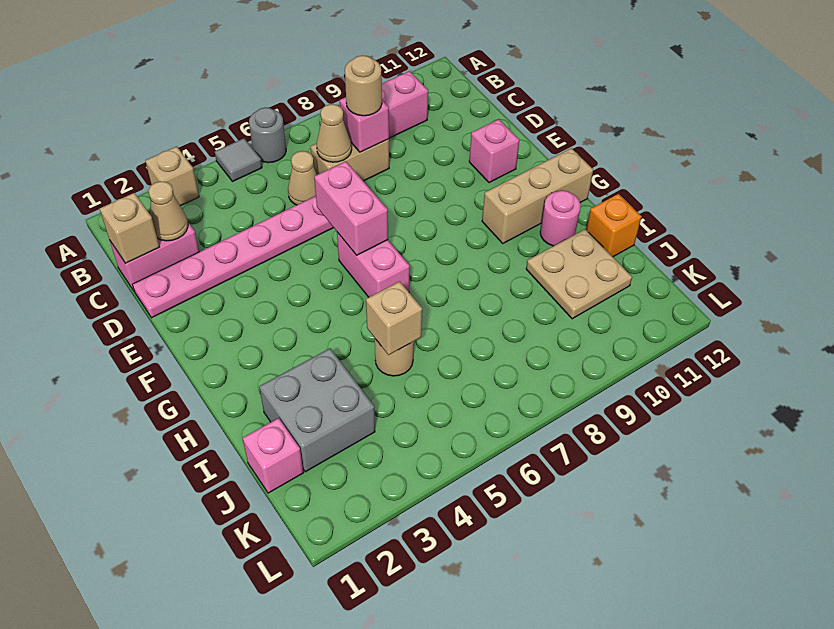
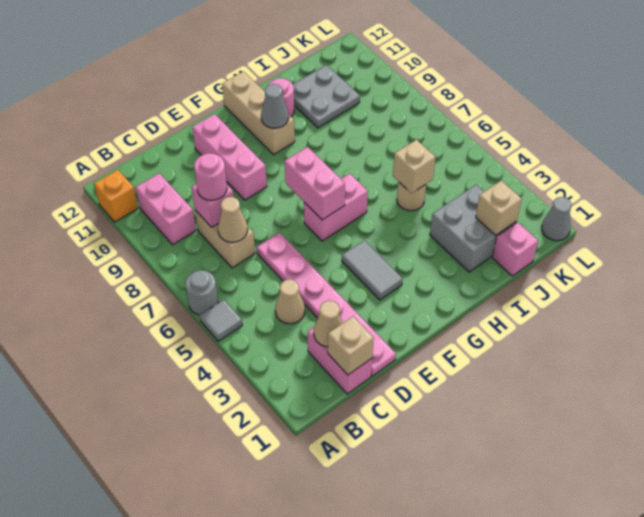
tan 1x1 brick [145,146,199,206] -> tan 1x1 brick moved to [476,181,522,236]
tan 1x1 cone [288,151,317,205] -> tan 1x1 cone moved to [275,279,305,324]
tan 1x1 round brick [345,55,382,116] -> pink 1x1 round brick [194,153,227,200]
pink 1x2 brick [314,161,388,255] -> pink 1x2 brick turned to [285,147,345,220]
pink 1x1 brick [469,119,519,183] -> pink 1x3 brick [192,114,267,200]
none -> grey 1x2 tile [342,240,403,300]
none -> grey 1x1 cone [261,84,289,128]
tan 2x2 plate [526,229,632,319] -> grey 2x2 plate [293,65,360,128]
orange 1x1 brick [586,194,642,257] -> orange 1x1 brick moved to [94,170,138,222]
none -> grey 1x1 cone [542,197,571,241]

